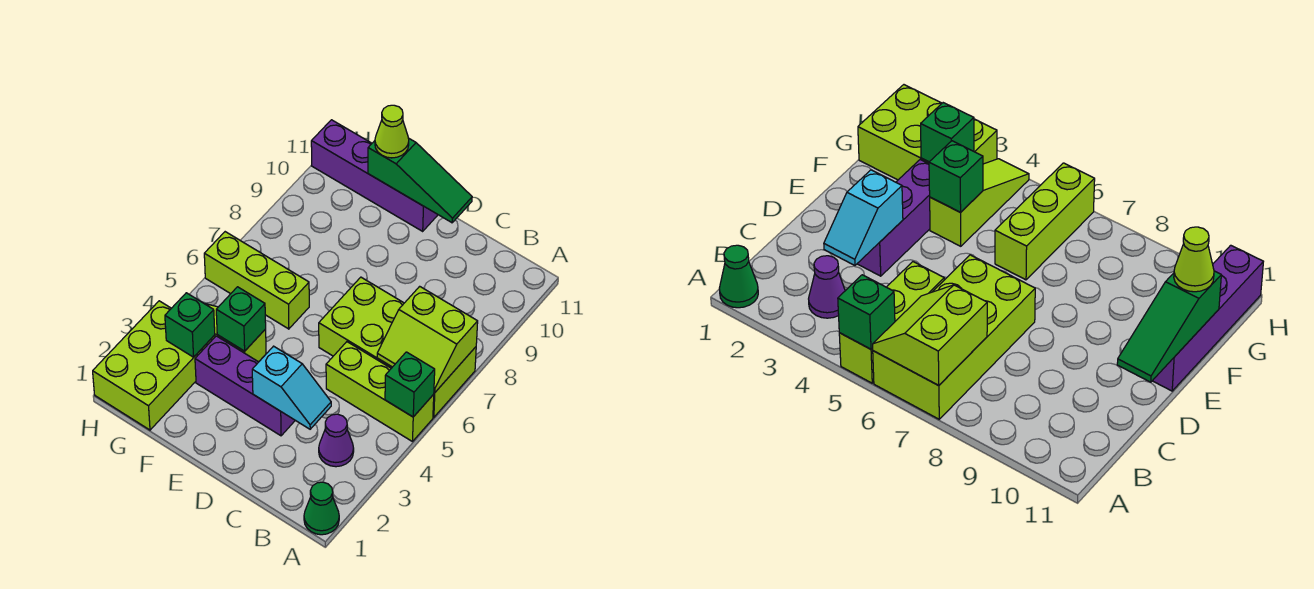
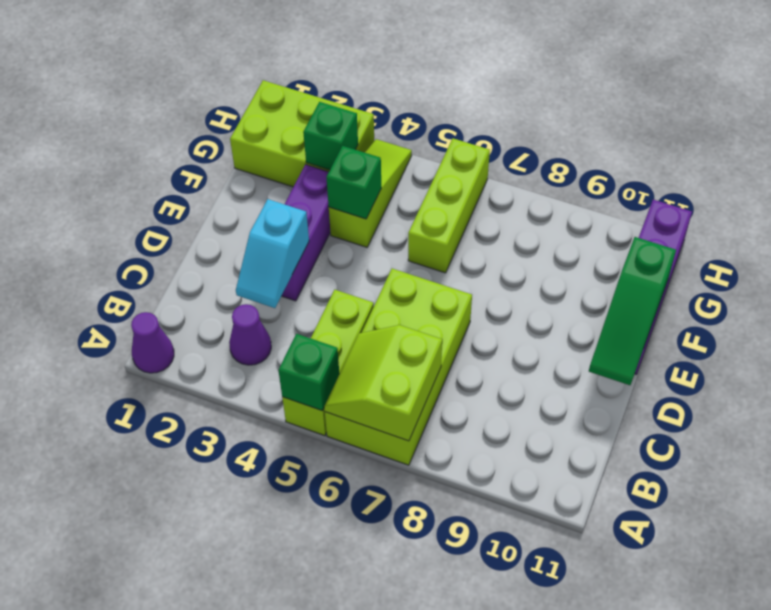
green 1x1 cone [304,482,339,535] -> purple 1x1 cone [131,312,174,373]
lime 1x1 cone [375,105,409,158] -> none

